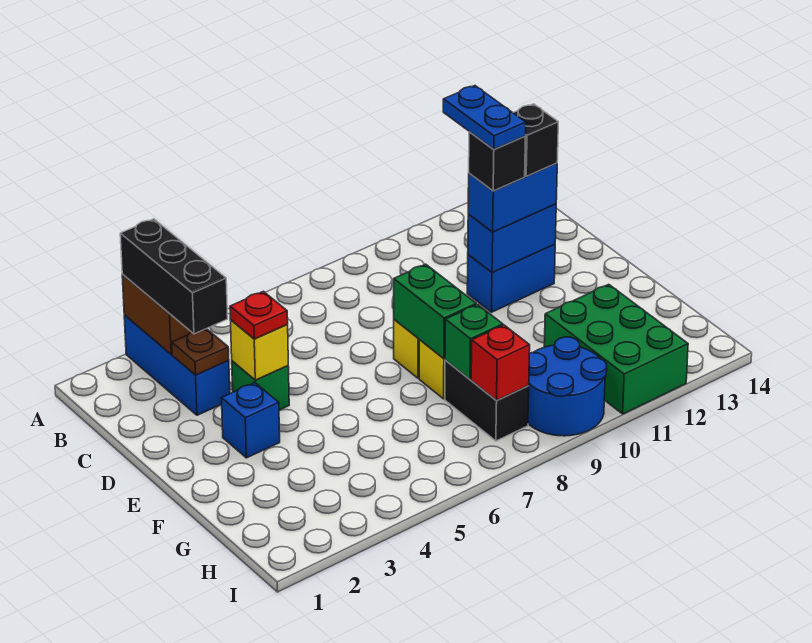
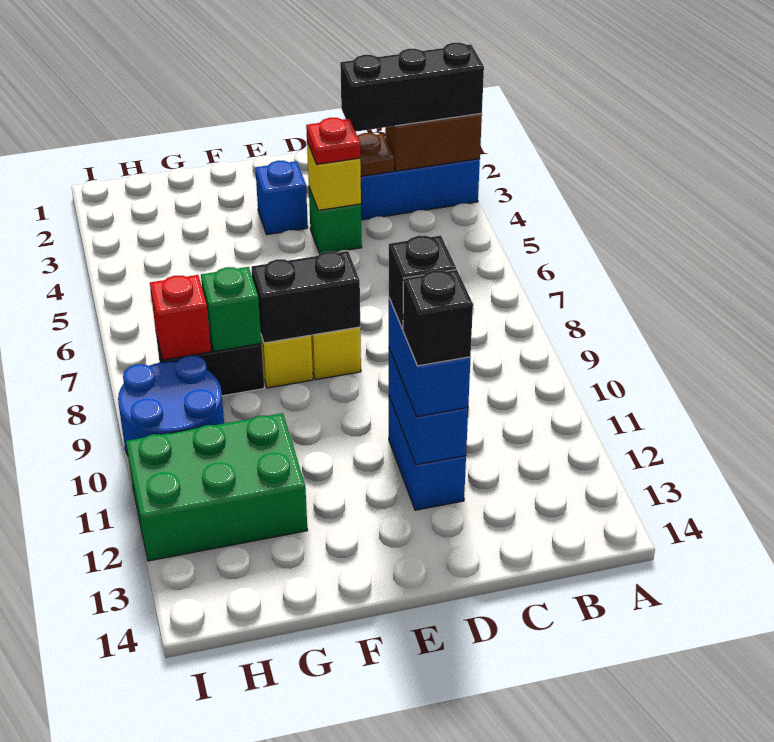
blue 1x2 plate [443,86,526,149] -> none
green 1x2 brick [394,264,476,358] -> black 1x2 brick [251,251,360,343]

